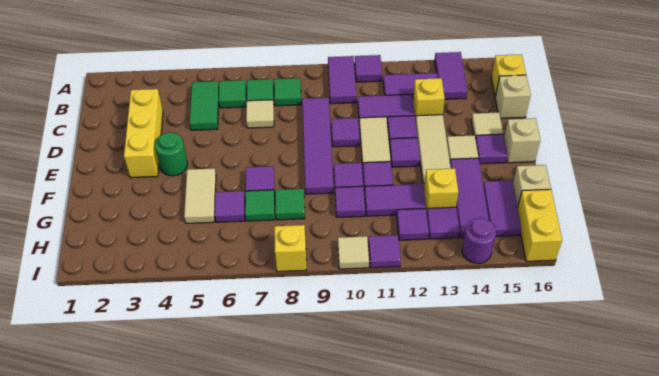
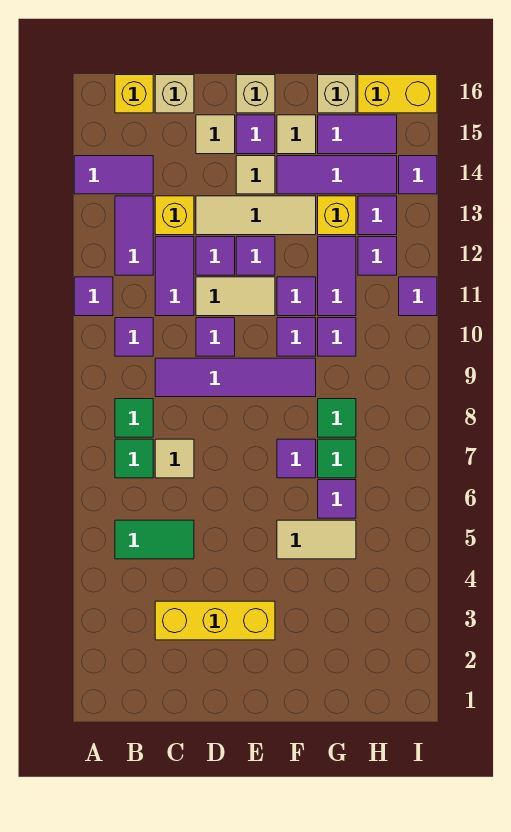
purple 1x2 tile [328,56,356,104] -> purple 1x1 tile [115,318,153,356]
green 1x1 tile [219,80,246,108] -> none
green 1x1 round brick [155,133,188,176] -> none
yellow 1x1 brick [274,225,306,272] -> none
tan 1x1 tile [338,236,369,269] -> tan 1x1 tile moved to [277,115,316,154]
purple 1x1 round brick [462,218,496,263] -> purple 1x1 tile [399,156,437,194]

